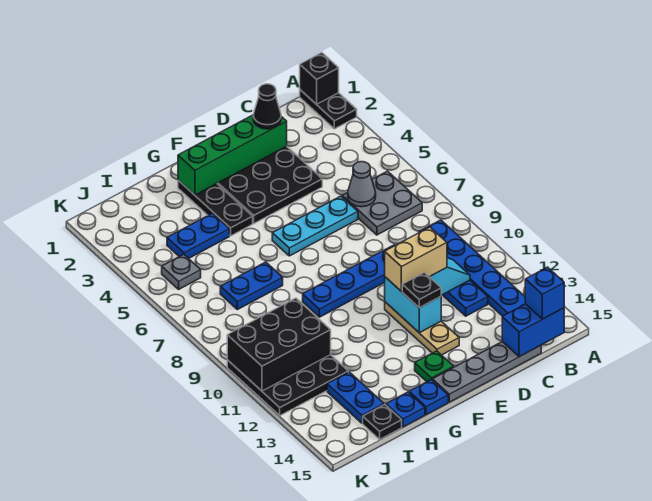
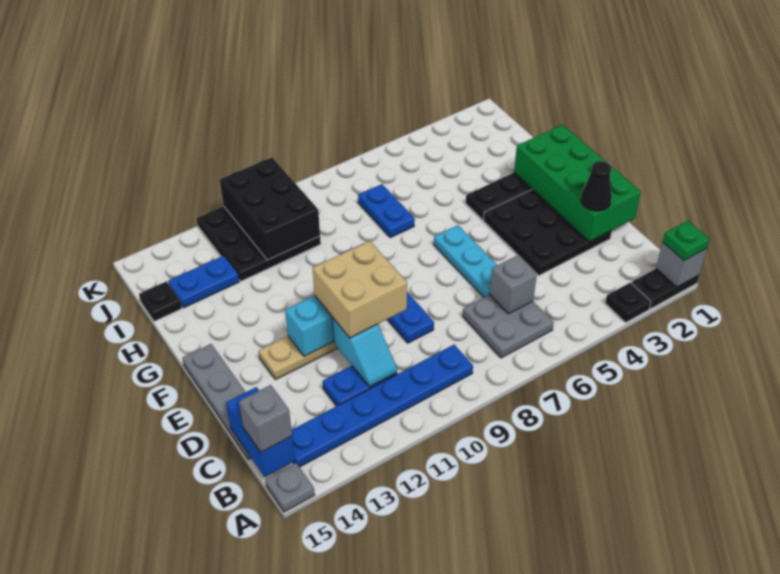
black 1x1 brick [300,53,339,104] -> grey 1x1 brick [656,242,707,287]
blue 1x1 brick [525,267,564,319] -> grey 1x1 brick [239,385,292,452]
grey 1x1 cone [348,162,376,207] -> grey 1x1 brick [490,256,537,314]
green 1x4 brick [178,115,287,195] -> green 2x4 brick [514,125,641,242]
tan 1x2 brick [385,227,447,292] -> tan 2x2 brick [312,241,407,338]
black 1x1 plate [402,273,441,308] -> black 1x1 plate moved to [605,282,651,322]
green 1x1 plate [415,351,454,382] -> green 1x1 plate moved to [663,221,710,260]
blue 1x1 plate [409,380,448,415] -> none
blue 1x2 plate [167,213,229,259] -> none
blue 1x1 plate [386,392,425,427] -> none
grey 1x1 plate [162,254,201,289] -> grey 1x1 plate moved to [266,463,315,512]

